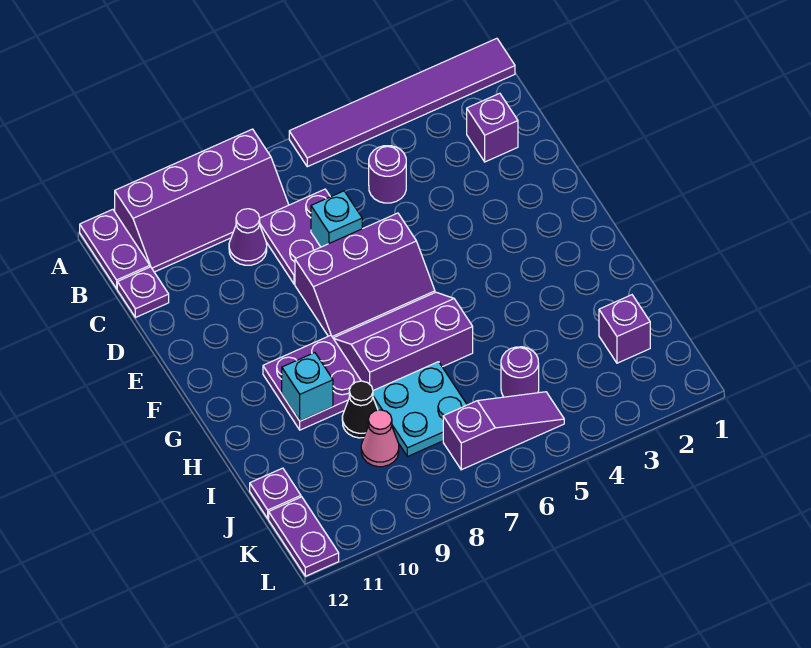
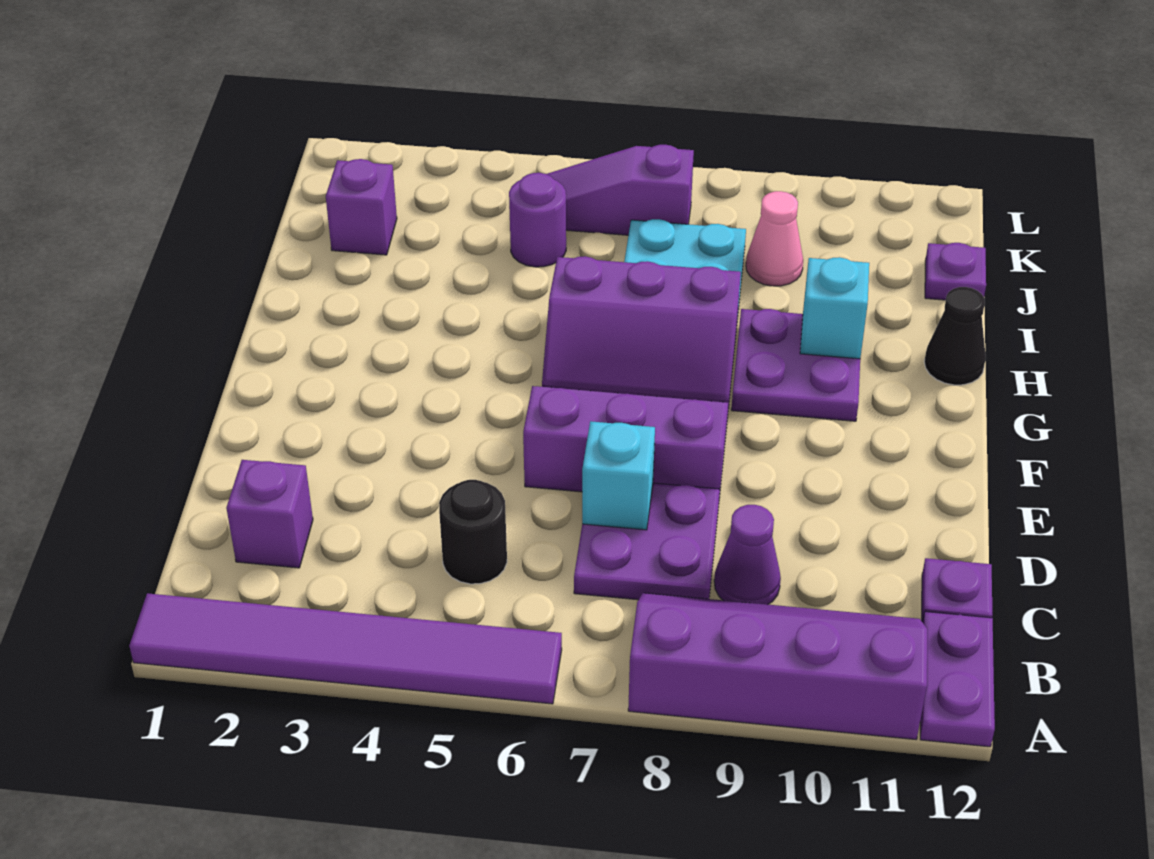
purple 1x1 round brick [369,146,406,203] -> black 1x1 round brick [439,480,507,584]
black 1x1 cone [342,381,378,438] -> black 1x1 cone moved to [924,287,986,385]
purple 1x2 plate [269,497,339,576] -> none

